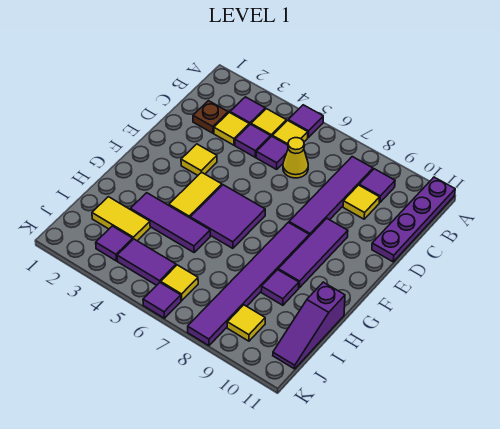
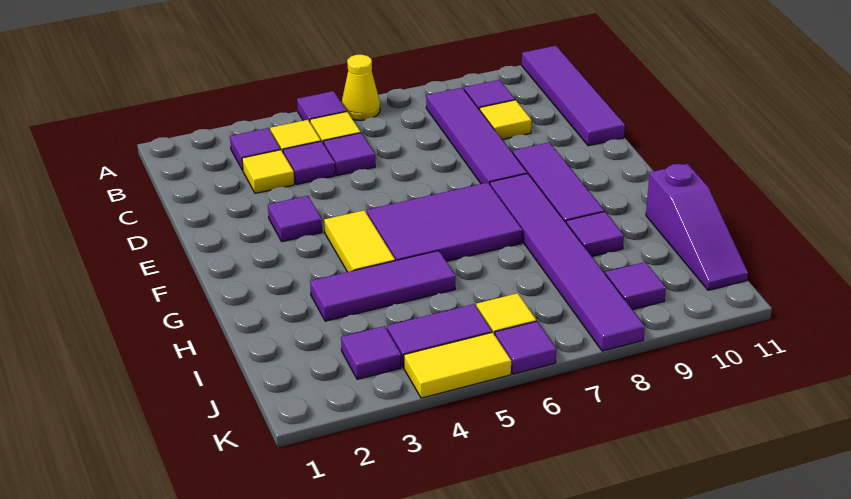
purple 1x4 plate [372,177,455,262] -> purple 1x4 tile [522,46,625,146]
brown 1x1 plate [193,101,228,133] -> none
yellow 1x1 cone [283,138,308,178] -> yellow 1x1 cone moved to [341,55,380,120]
yellow 1x1 tile [181,144,217,175] -> purple 1x1 tile [268,196,322,242]
purple 2x2 tile [190,185,265,248] -> purple 2x3 tile [367,183,522,261]
yellow 1x2 tile [92,197,150,241] -> yellow 1x2 tile moved to [404,332,511,398]
yellow 1x1 tile [227,305,265,341] -> purple 1x1 tile [605,262,666,310]

